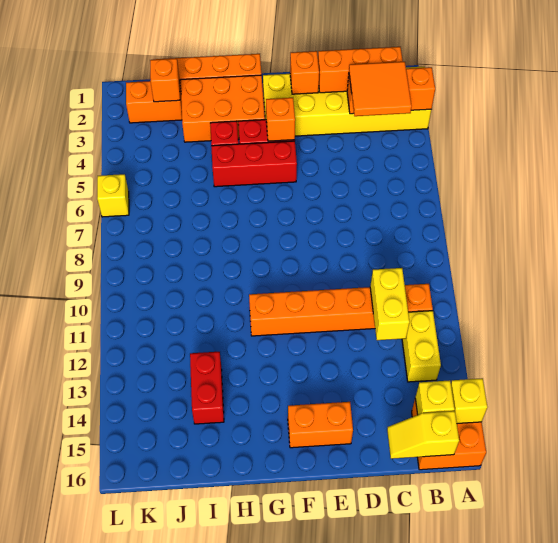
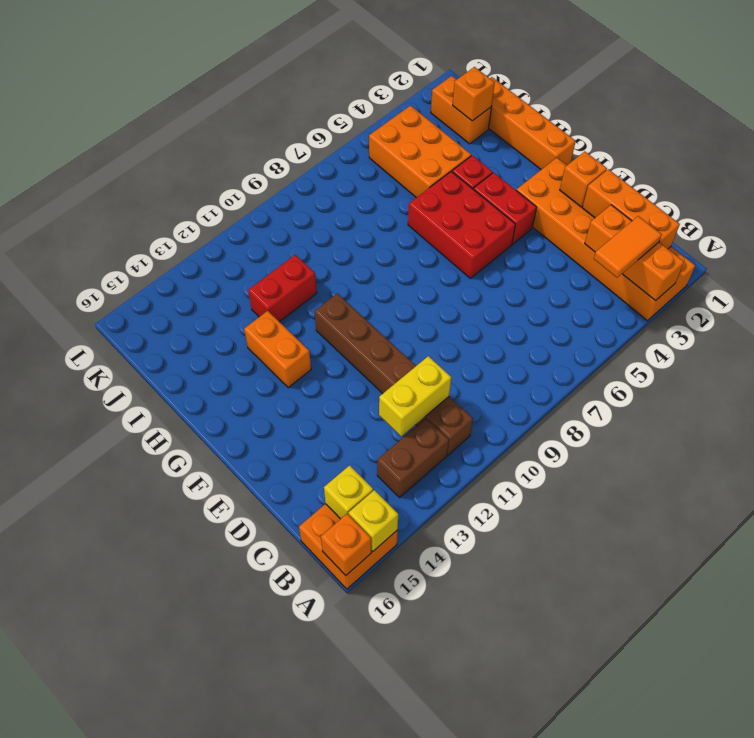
yellow 2x6 brick [263,66,431,136] -> orange 2x6 brick [516,158,695,321]
orange 2x2 tile [349,62,412,116] -> orange 1x2 tile [594,216,662,278]
orange 1x6 brick [249,284,433,336] -> brown 1x6 brick [315,294,473,455]
yellow 1x2 brick [402,311,441,382] -> brown 1x2 brick [377,418,449,497]
yellow 1x2 slope [387,411,459,459] -> none
orange 1x2 brick [288,402,353,448] -> orange 1x2 brick moved to [244,311,311,387]
orange 1x1 brick [266,98,295,141] -> orange 1x1 brick moved to [321,514,371,575]
red 1x3 brick [211,141,297,187] -> red 2x3 brick [408,171,515,278]
orange 2x3 brick [181,75,265,142] -> orange 2x3 brick moved to [369,106,471,198]
red 1x2 brick [190,352,224,424] -> red 1x2 brick moved to [248,255,317,322]
yellow 1x1 brick [97,174,129,217] -> none

